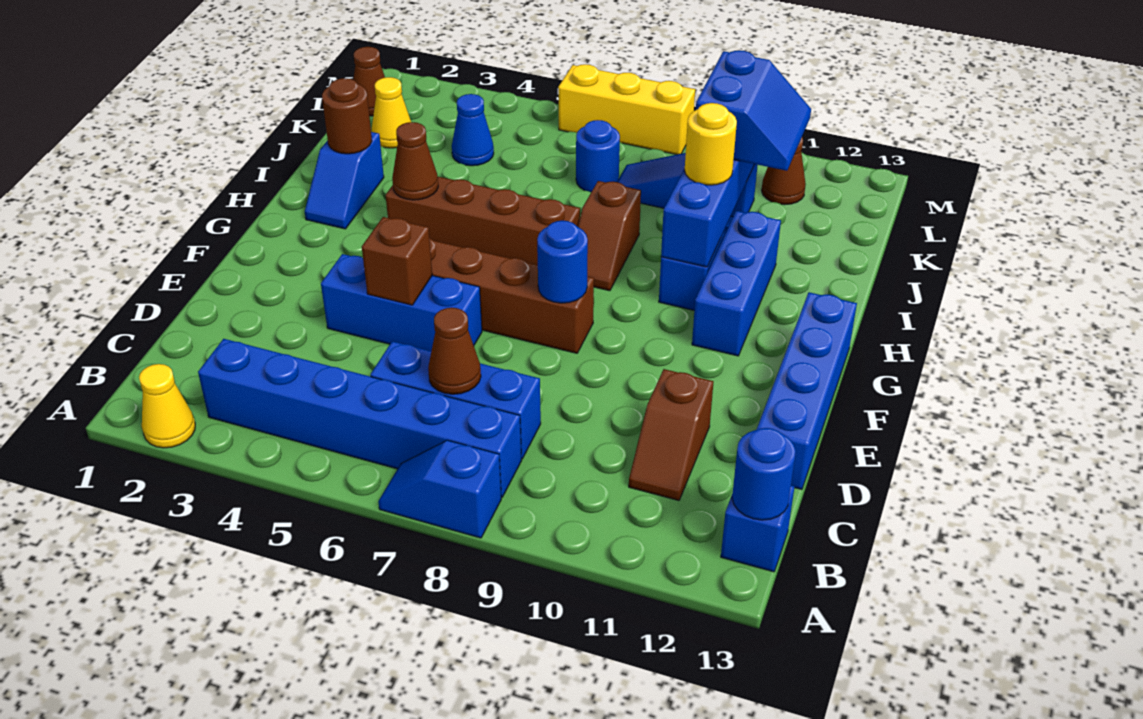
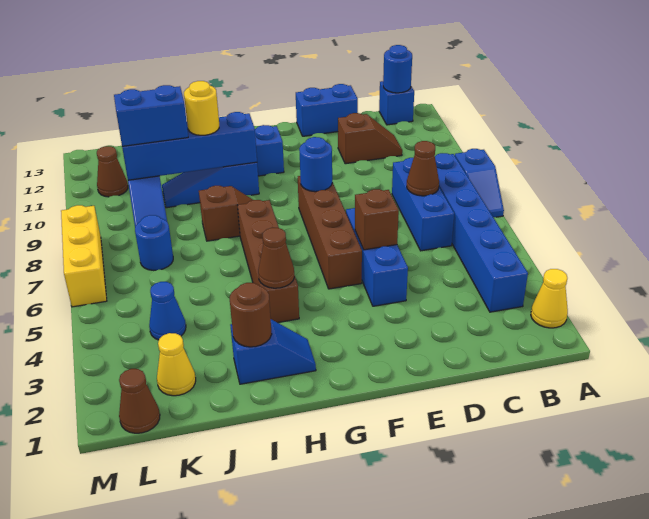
blue 1x4 brick [757,292,857,489] -> blue 1x2 brick [296,84,358,136]

